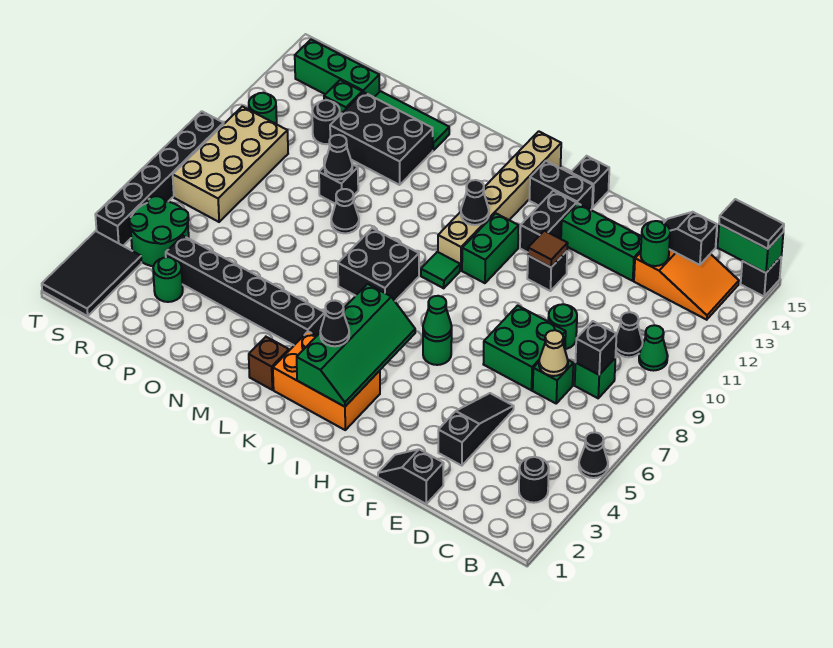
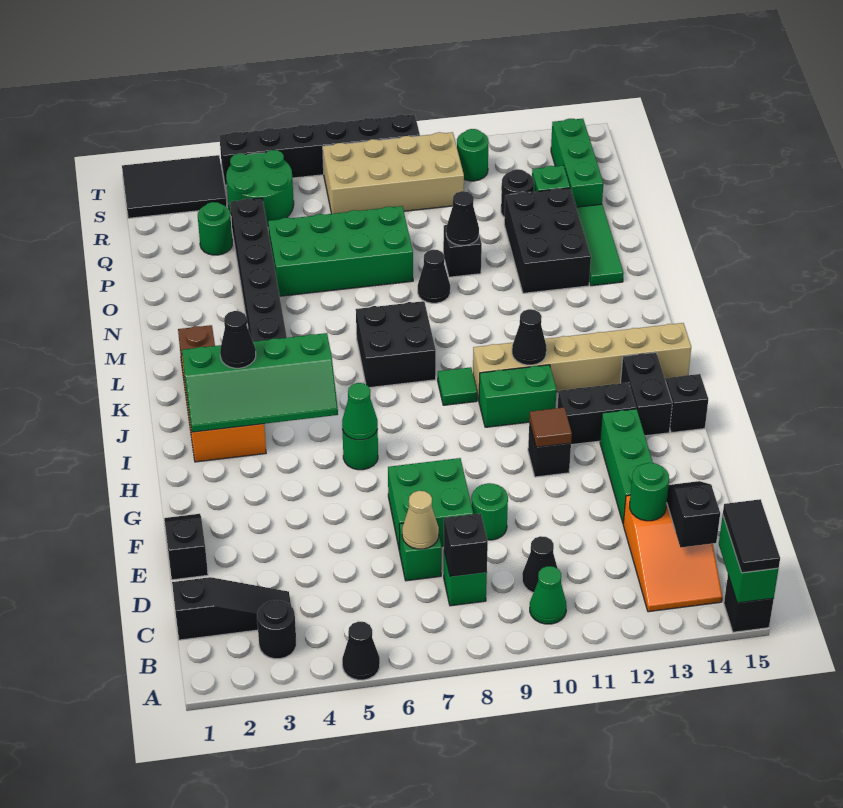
black 1x3 slope [438,393,514,466] -> black 1x3 slope moved to [172,577,291,640]
none -> green 2x4 brick [268,206,413,296]

